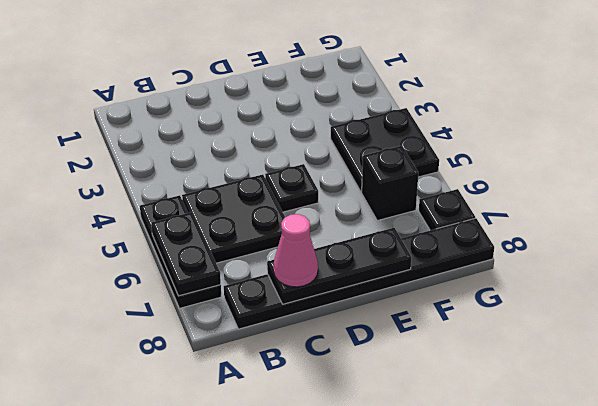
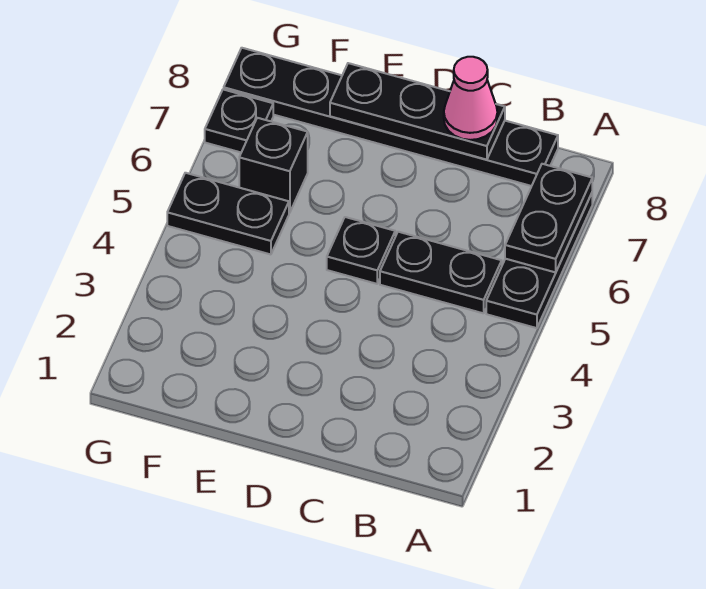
black 2x2 plate [182,175,285,263] -> black 1x2 plate [380,232,502,313]
black 2x2 plate [330,108,439,192] -> black 1x2 plate [167,173,289,254]

